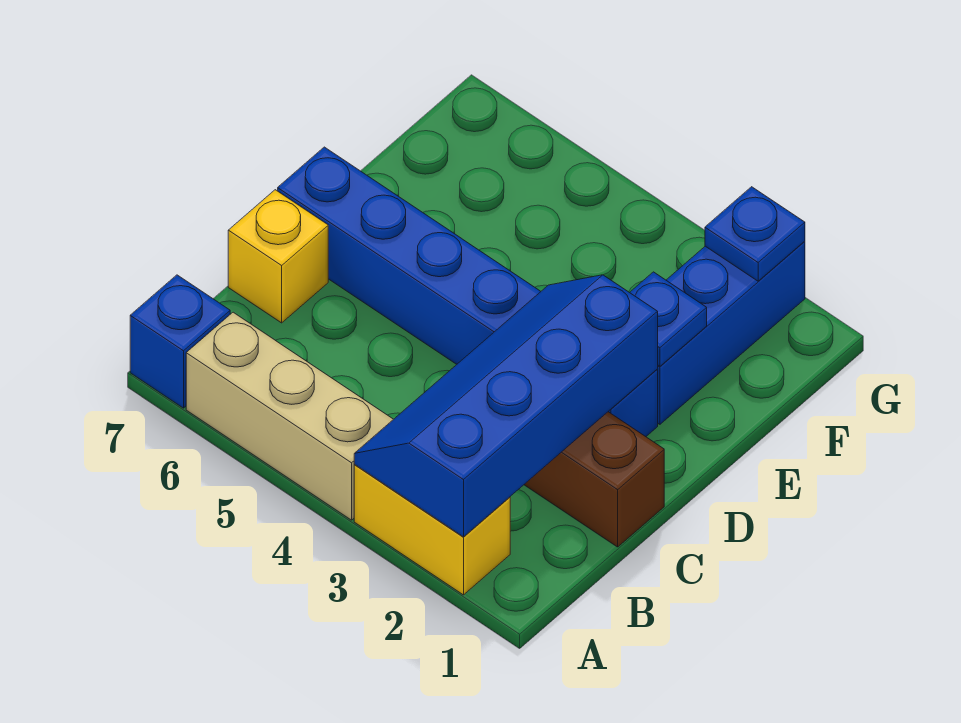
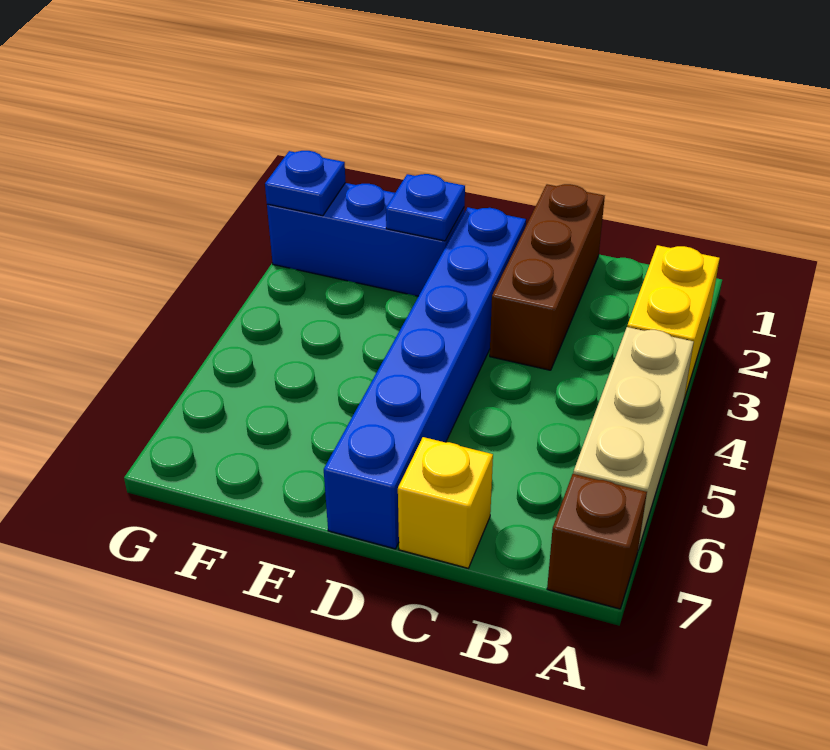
blue 2x4 slope [354,275,658,537] -> none
blue 1x1 brick [130,275,230,408] -> brown 1x1 brick [547,474,647,609]

